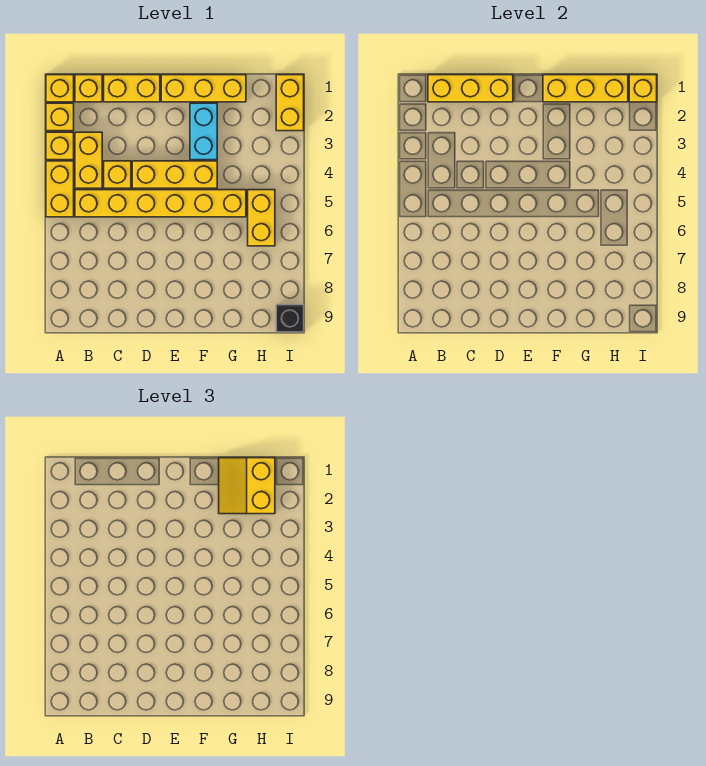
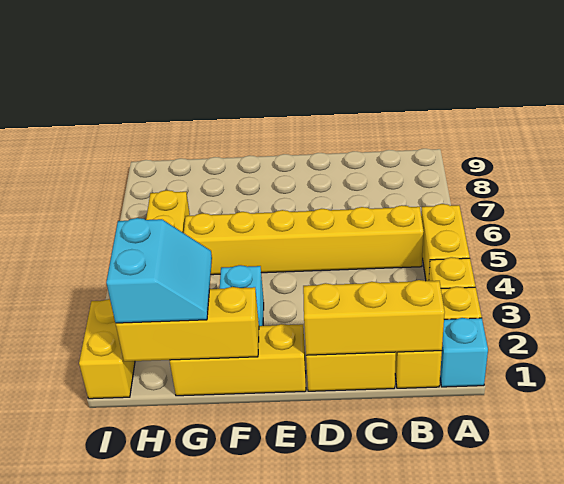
yellow 1x1 brick [46,75,74,102] -> cyan 1x1 brick [440,318,488,387]
yellow 1x2 brick [75,132,102,188] -> none
yellow 1x1 brick [104,161,131,188] -> none
yellow 1x3 brick [132,161,217,188] -> none
yellow 2x2 slope [219,458,275,514] -> cyan 2x2 slope [106,218,212,323]
yellow 1x1 brick [629,75,657,102] -> none
black 1x1 brick [276,305,304,332] -> none

